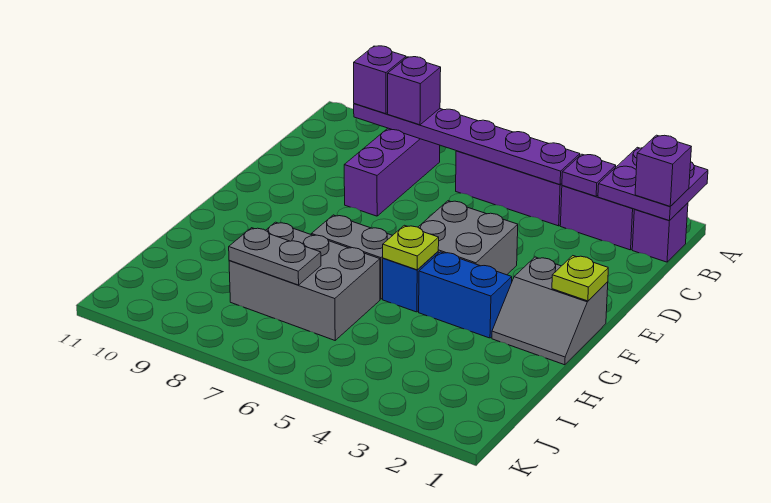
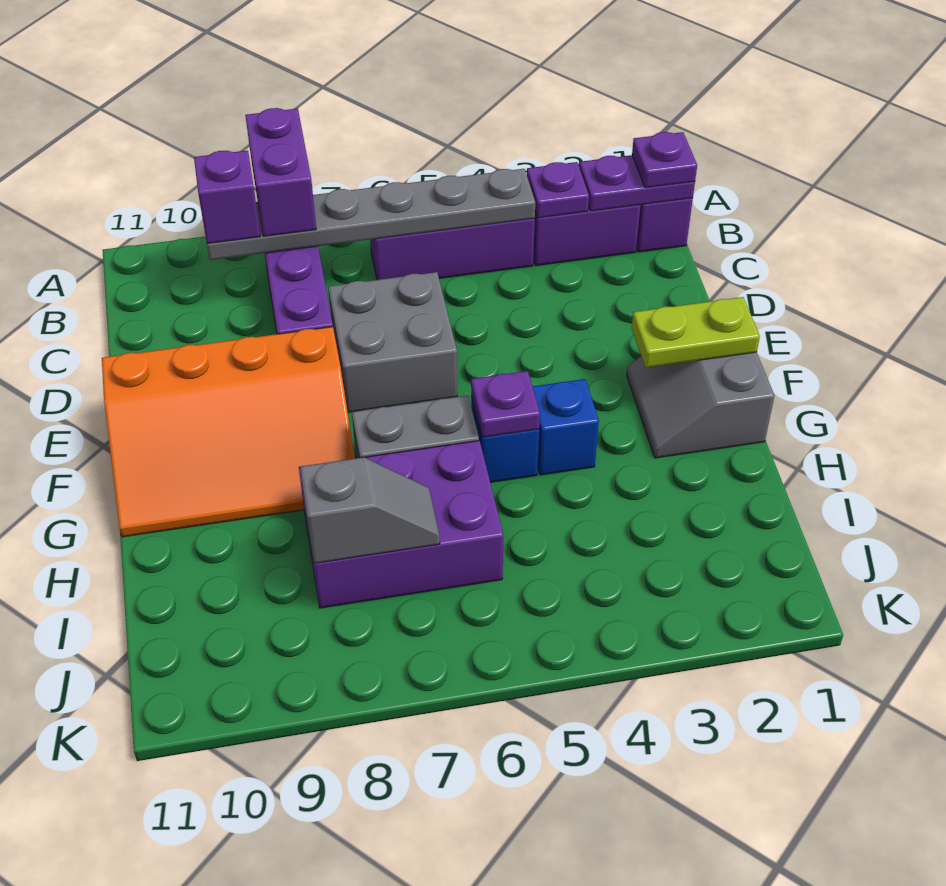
purple 2x2 plate [598,147,708,221] -> purple 1x2 plate [579,155,695,211]
purple 1x1 brick [635,135,691,206] -> purple 1x1 plate [632,132,697,188]
purple 1x6 plate [354,104,580,184] -> grey 1x6 plate [207,169,535,260]
purple 1x1 brick [388,57,441,125] -> purple 1x2 brick [245,108,316,236]
grey 2x2 brick [418,201,518,275] -> grey 2x2 brick moved to [328,272,457,412]
none -> orange 3x4 slope [102,327,355,537]
grey 2x2 slope [492,257,608,365] -> grey 2x2 slope turned to [627,352,774,458]
lime 1x1 plate [552,256,608,301] -> lime 1x2 plate [632,297,760,368]
blue 1x2 brick [419,252,512,338] -> blue 1x1 brick [532,379,599,475]
lime 1x1 plate [383,225,439,270] -> purple 1x1 plate [471,371,540,437]
grey 2x3 brick [229,222,380,340] -> purple 2x3 brick [299,441,504,608]
grey 1x2 plate [229,228,321,285] -> grey 1x2 slope [300,457,440,563]

